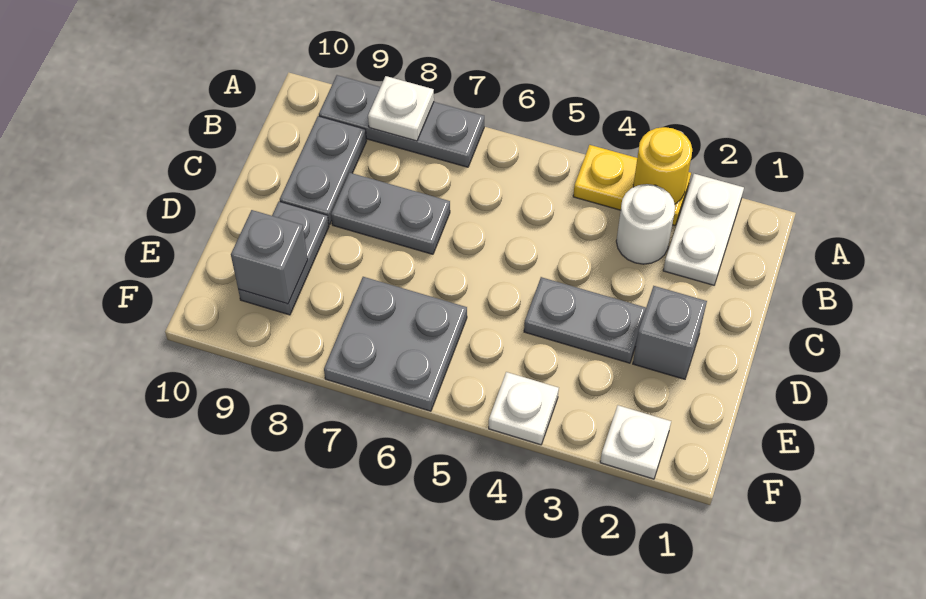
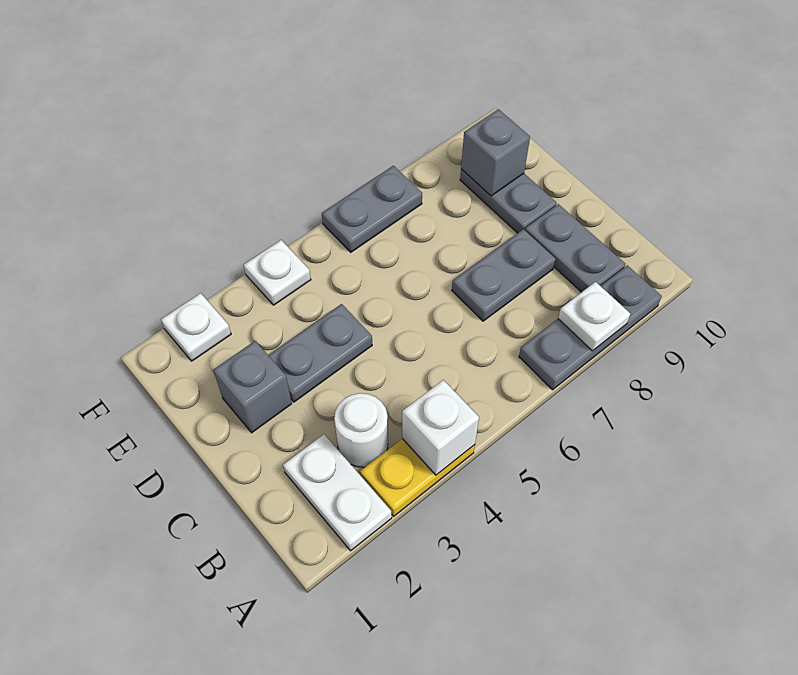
yellow 1x1 round brick [633,127,692,204] -> none
none -> white 1x1 brick [402,380,479,475]
grey 2x2 plate [324,277,467,411] -> grey 1x2 plate [322,166,422,252]

